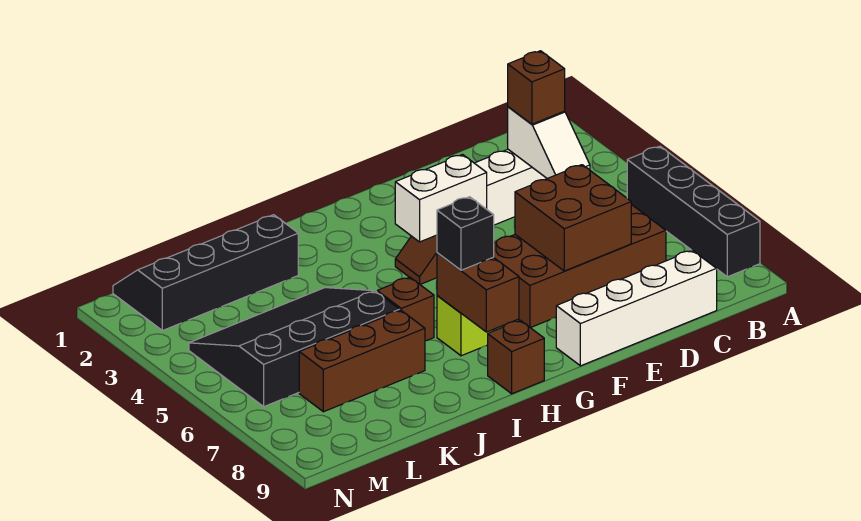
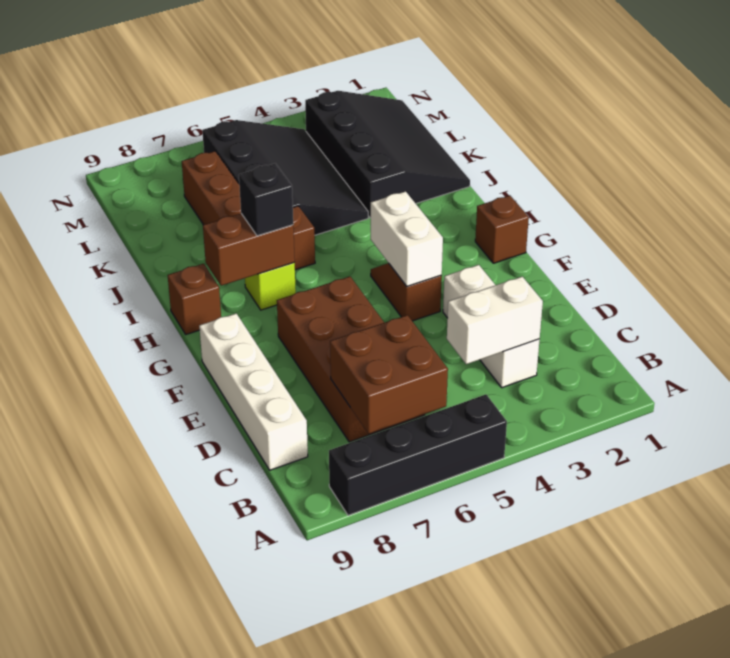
white 1x2 slope [508,107,590,178] -> white 1x2 brick [447,277,543,364]
brown 1x1 brick [508,51,565,124] -> brown 1x1 brick moved to [475,195,529,263]
brown 2x2 brick [515,165,631,271] -> brown 2x2 brick moved to [330,315,448,434]
black 2x4 slope [113,215,298,331] -> black 3x4 slope [305,91,470,218]

